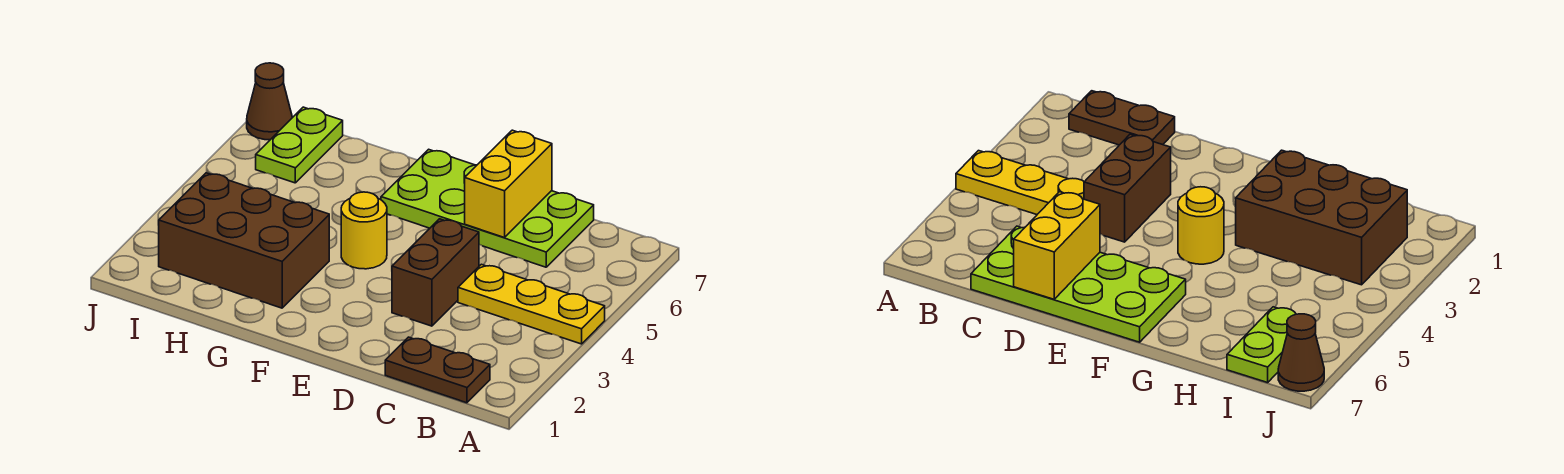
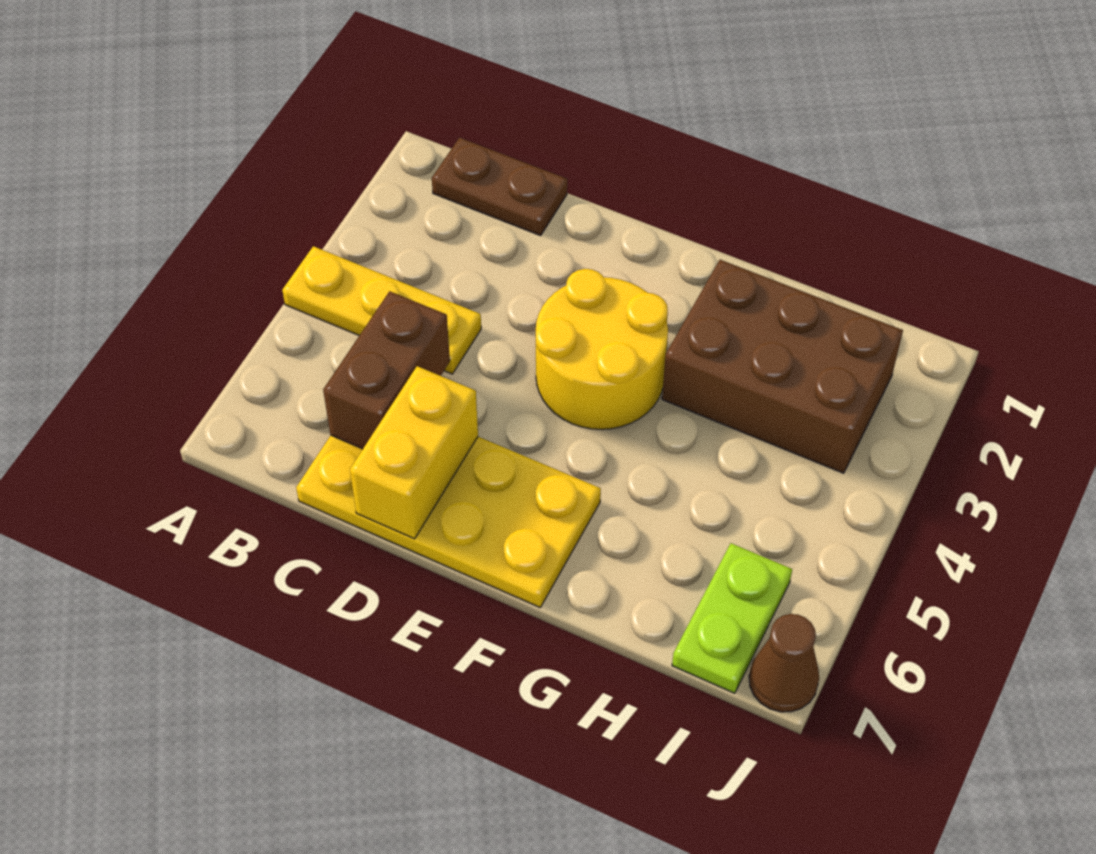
lime 2x4 plate [381,149,594,267] -> yellow 2x4 plate [296,436,601,607]
brown 1x2 brick [392,219,479,326] -> brown 1x2 brick moved to [323,291,450,449]
yellow 1x1 round brick [341,192,387,269] -> yellow 2x2 round brick [536,269,668,429]

